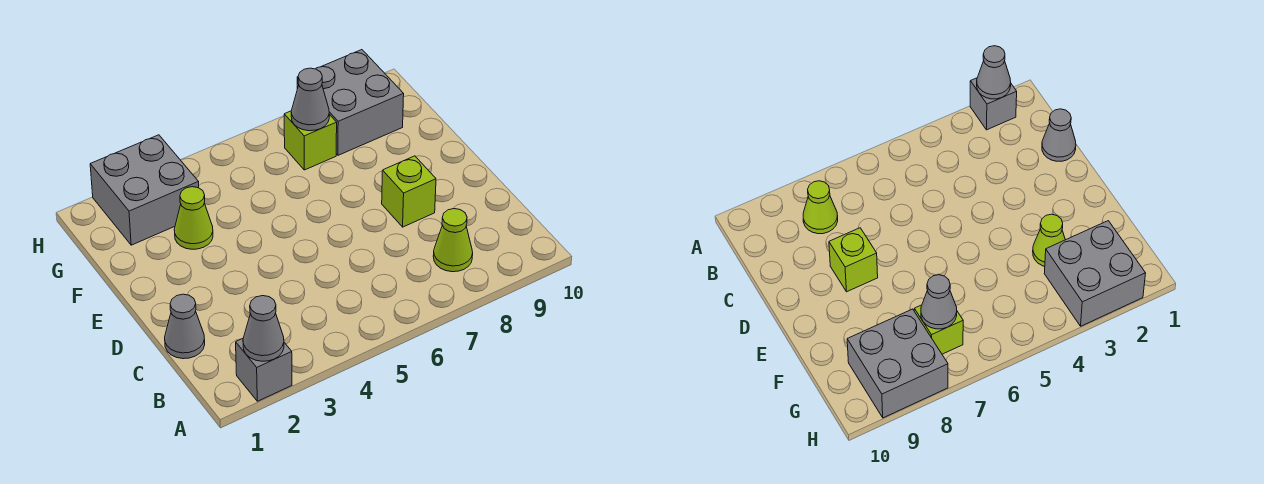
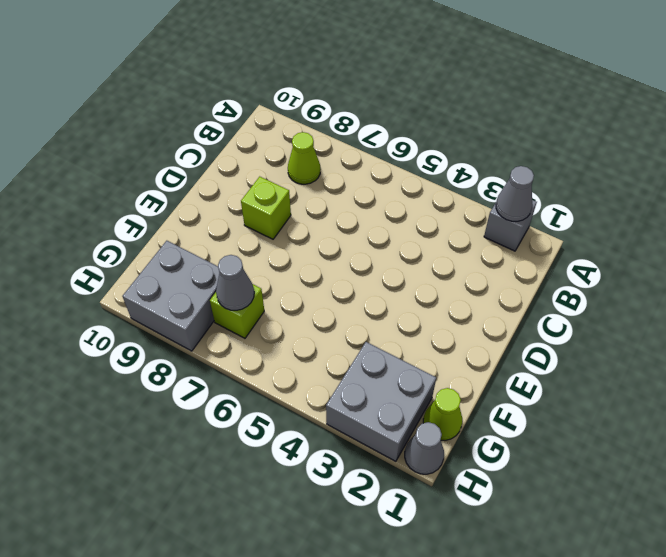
grey 1x1 cone [165,294,205,359] -> grey 1x1 cone moved to [405,422,444,474]
lime 1x1 cone [174,187,213,249] -> lime 1x1 cone moved to [423,388,462,440]

